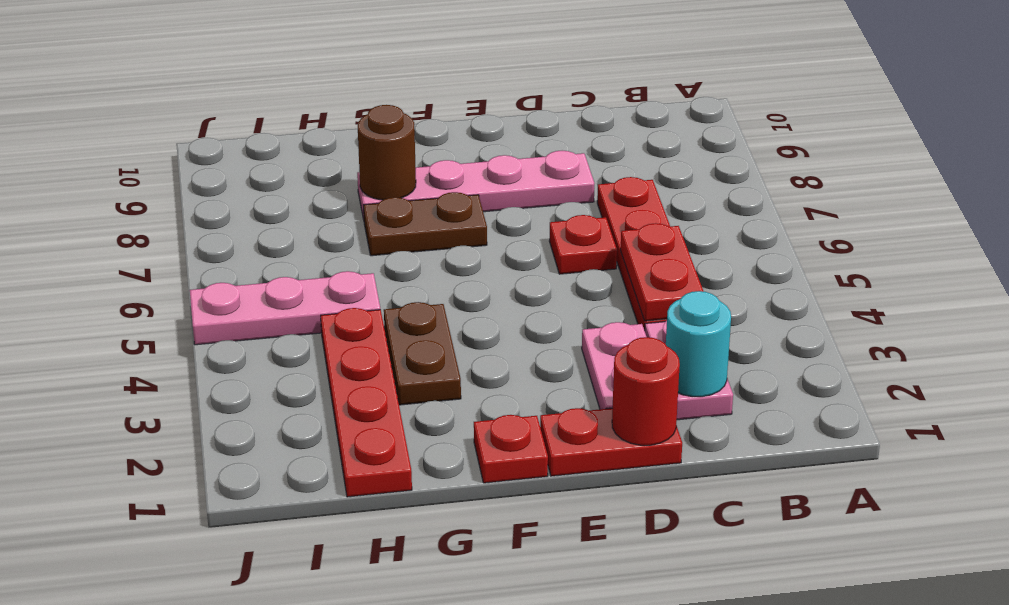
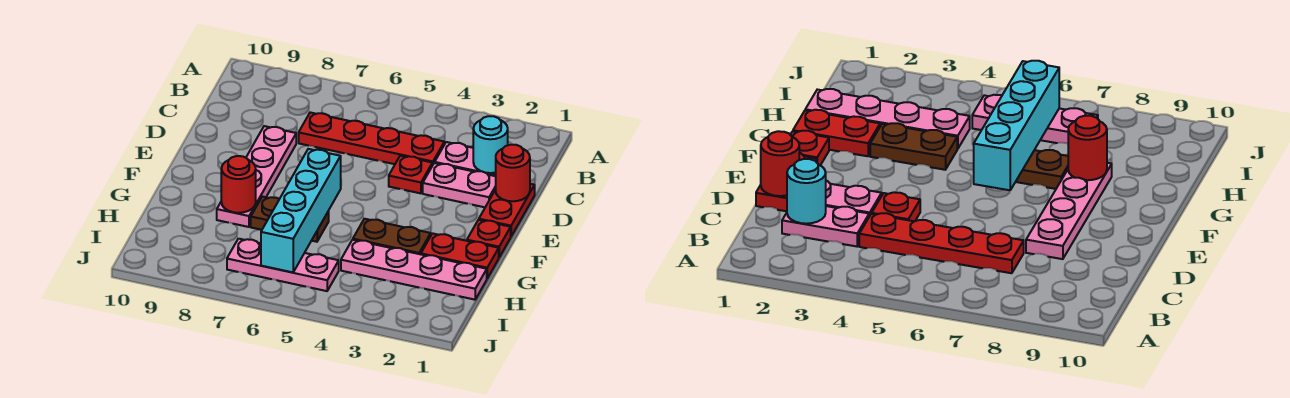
red 1x2 plate [621,223,704,321] -> red 1x2 plate moved to [421,233,499,278]
red 1x1 plate [549,215,617,274] -> red 1x1 plate moved to [389,156,432,193]
none -> cyan 1x4 brick [261,149,341,272]
brown 1x2 plate [363,192,487,256] -> brown 1x2 plate turned to [251,197,329,242]
brown 1x1 round brick [358,105,416,200] -> red 1x1 round brick [221,156,256,213]
red 1x4 plate [321,308,412,497] -> pink 1x4 plate [341,240,487,300]
pink 1x3 plate [190,271,380,345] -> pink 1x3 plate turned to [227,239,339,291]

